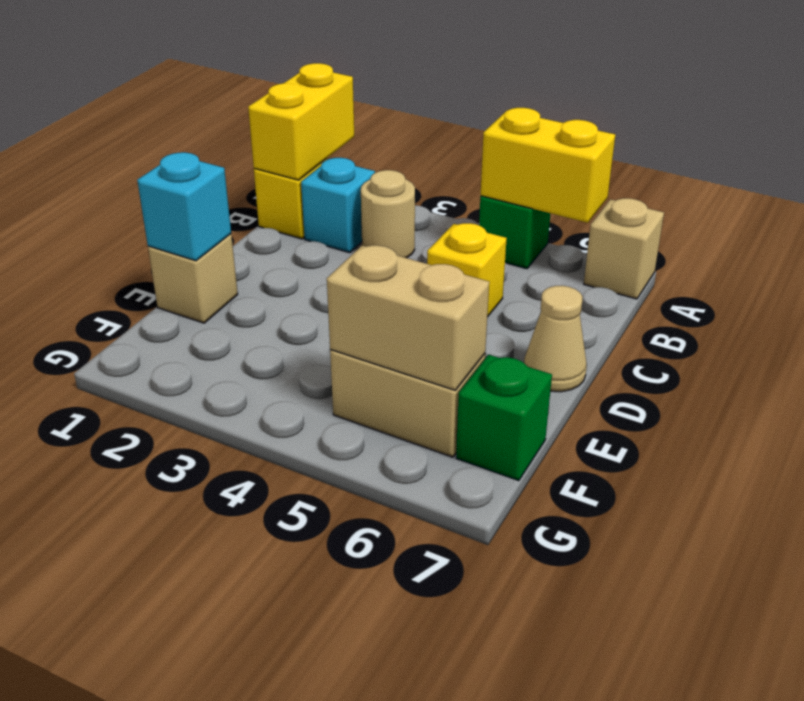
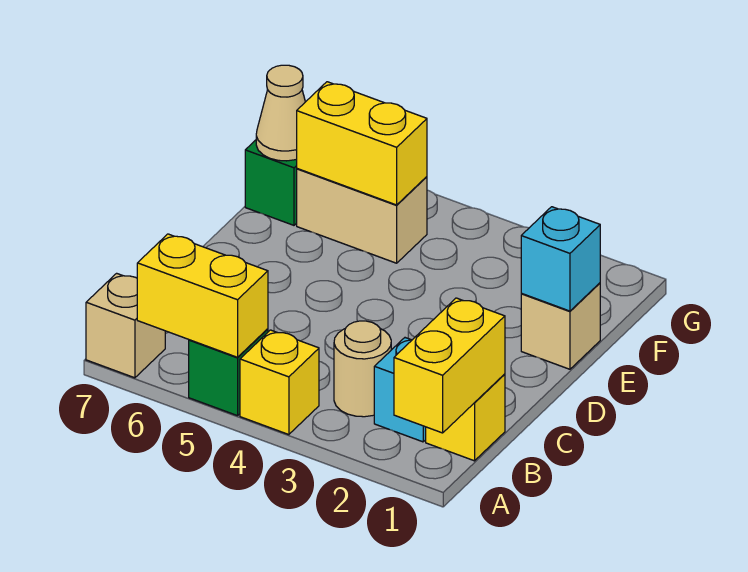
yellow 1x1 brick [427,223,507,317] -> yellow 1x1 brick moved to [240,330,319,435]
tan 1x1 cone [524,286,587,392] -> tan 1x1 cone moved to [256,65,305,161]
tan 1x2 brick [327,245,489,390] -> yellow 1x2 brick [297,82,427,205]

